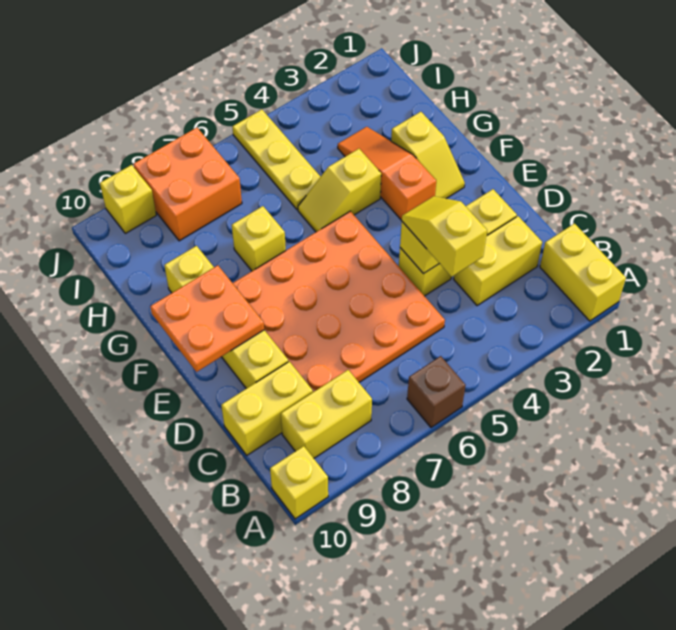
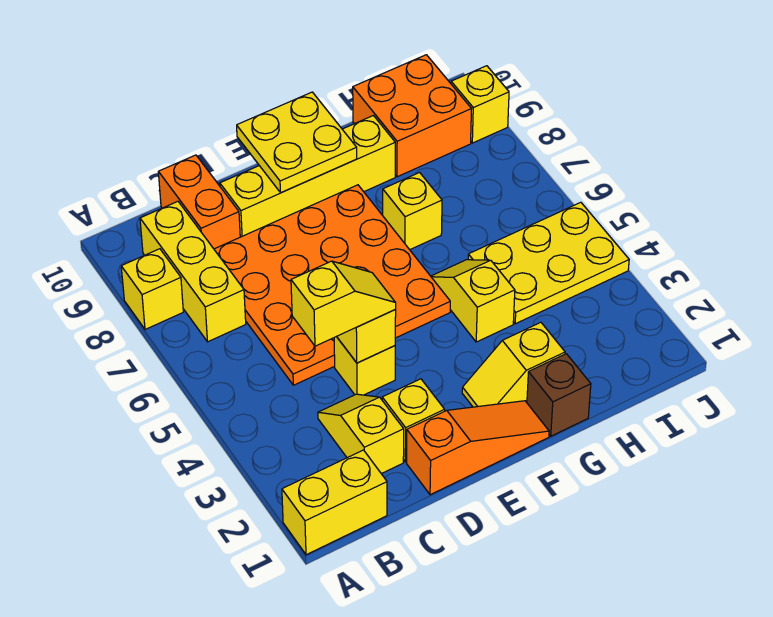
brown 1x1 brick [407,356,465,428] -> brown 1x1 brick moved to [527,354,591,436]
yellow 1x1 brick [270,446,328,519] -> yellow 1x1 brick moved to [121,249,183,329]
yellow 1x2 brick [281,370,372,458] -> yellow 1x3 brick [140,201,246,342]
yellow 1x2 brick [454,216,542,306] -> yellow 1x2 slope [318,394,404,474]
yellow 1x2 brick [221,361,313,455] -> orange 1x2 brick [158,155,240,249]
orange 2x2 plate [150,265,264,372] -> yellow 2x2 plate [237,92,357,193]
orange 1x3 slope [338,127,436,220] -> orange 1x3 slope moved to [407,401,549,495]
yellow 1x3 plate [233,110,320,210] -> yellow 2x3 plate [468,202,629,324]
orange 2x2 brick [133,128,242,241] -> orange 2x2 brick moved to [353,55,471,177]

